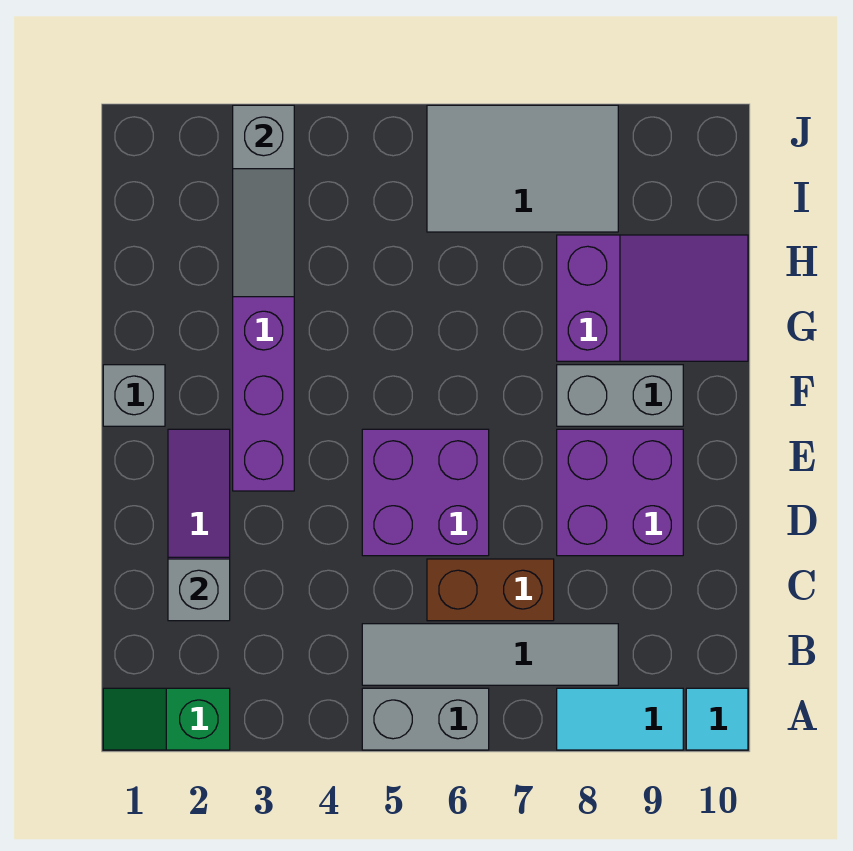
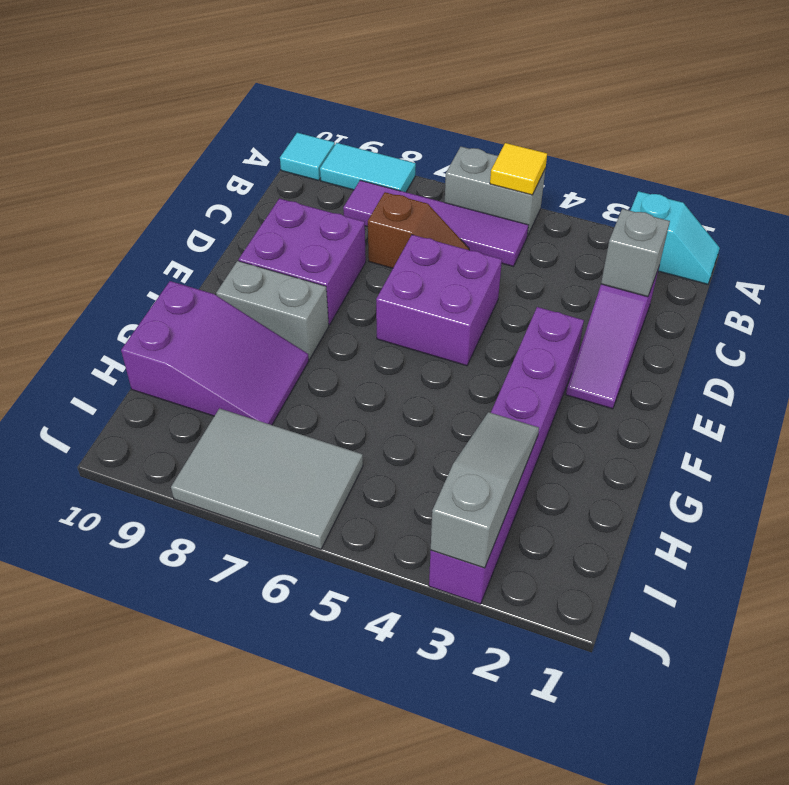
green 1x2 slope [103,688,230,750] -> cyan 1x2 slope [630,191,720,284]
none -> yellow 1x1 tile [490,143,547,195]
grey 1x4 tile [362,624,618,685] -> purple 1x4 tile [343,180,528,266]
brown 1x2 brick [427,559,554,621] -> brown 1x2 slope [368,192,469,268]
grey 1x1 brick [103,365,165,426] -> none
purple 2x3 slope [557,235,748,361] -> purple 2x3 slope turned to [121,281,309,425]

